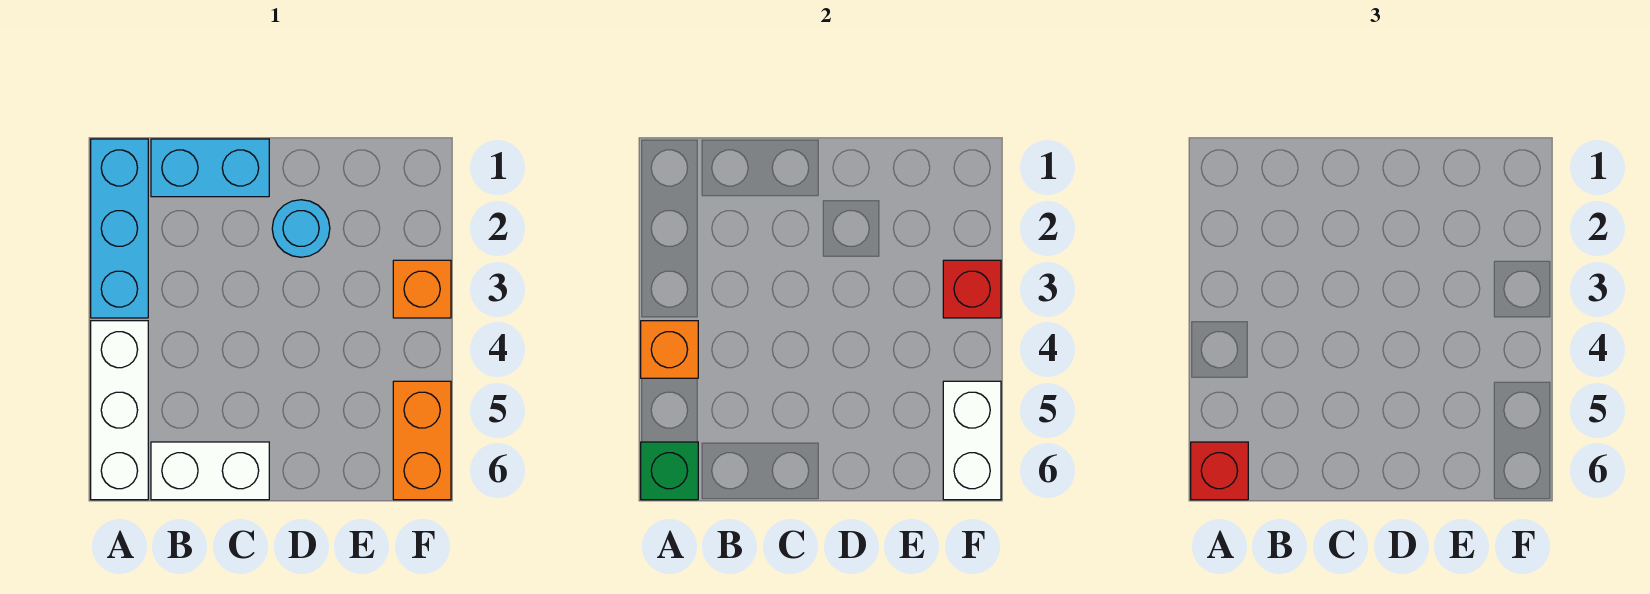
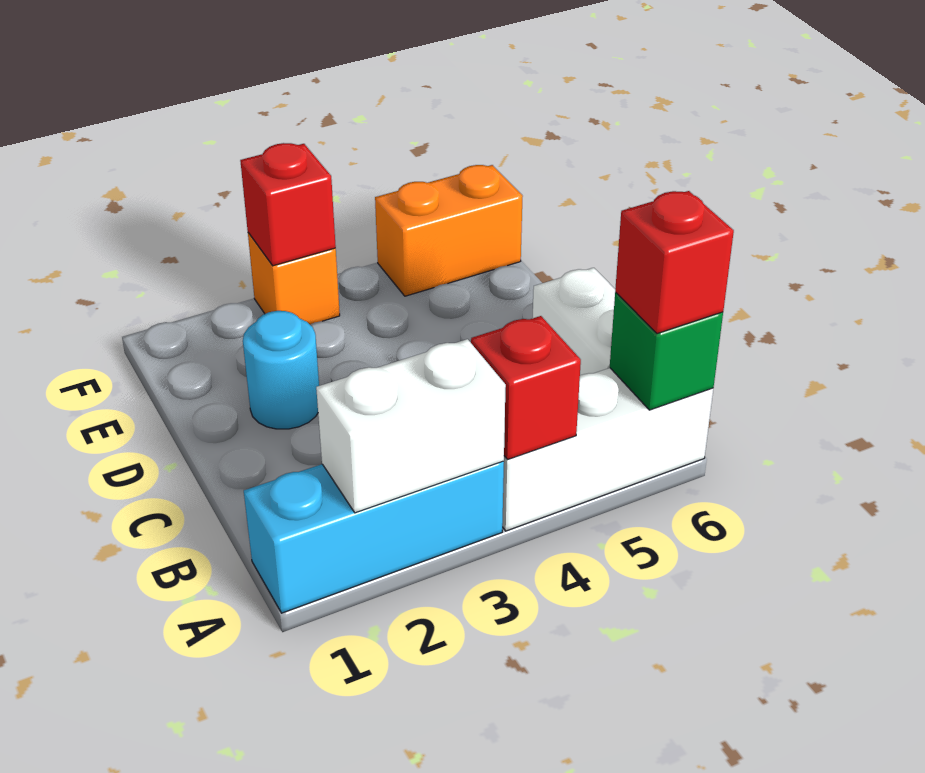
orange 1x1 brick [641,321,698,378] -> red 1x1 brick [471,316,581,460]
cyan 1x2 brick [151,139,269,197] -> none
white 1x2 brick [943,381,1001,500] -> white 1x2 brick moved to [316,339,506,513]

